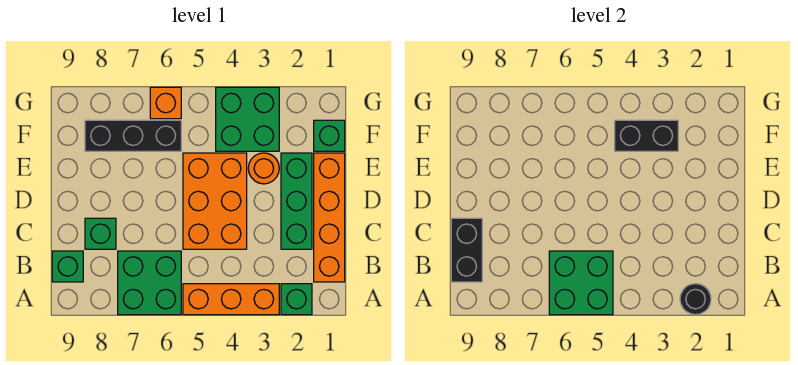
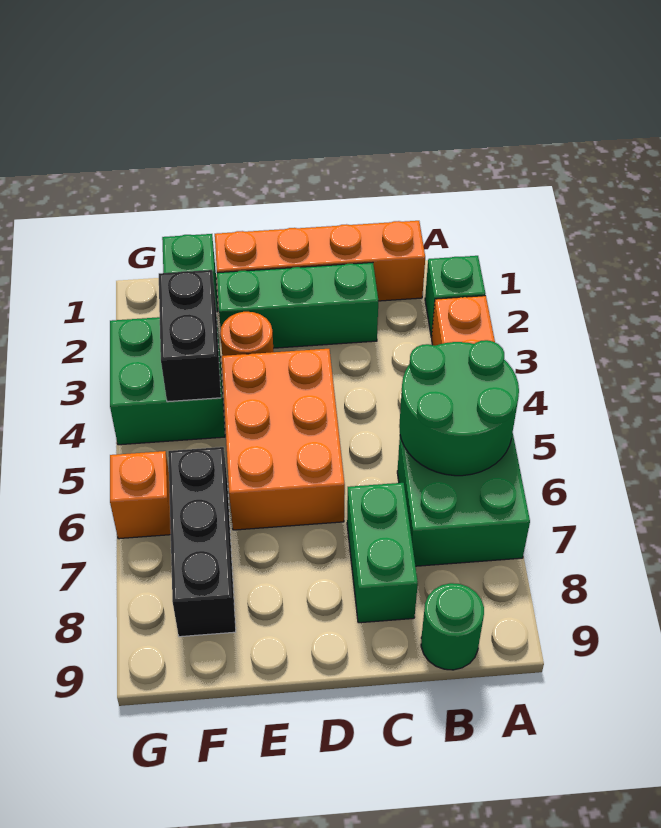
black 1x1 round brick [680,284,711,315] -> none
green 2x2 brick [549,251,613,315] -> green 2x2 round brick [399,340,519,476]
green 1x1 brick [52,251,83,282] -> green 1x1 round brick [421,583,484,670]
black 1x2 brick [451,218,482,282] -> none
orange 2x3 brick [183,153,247,249] -> orange 2x3 brick turned to [222,349,345,530]
green 1x1 brick [85,218,116,249] -> green 1x2 brick [347,483,418,623]

